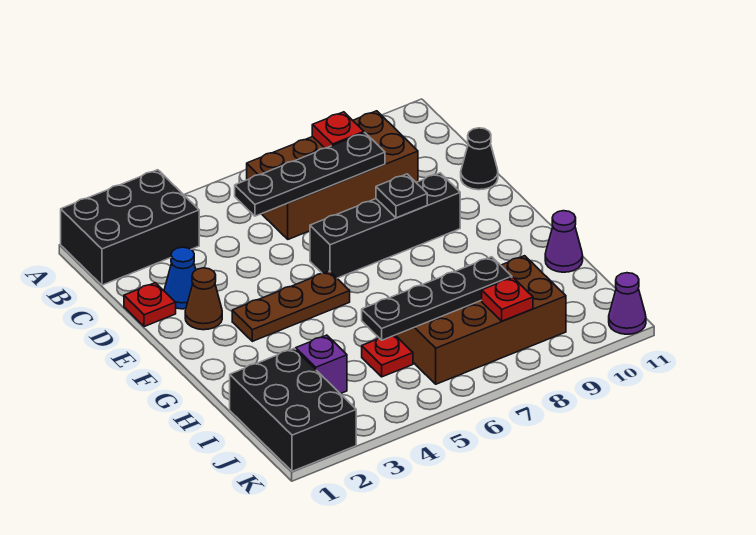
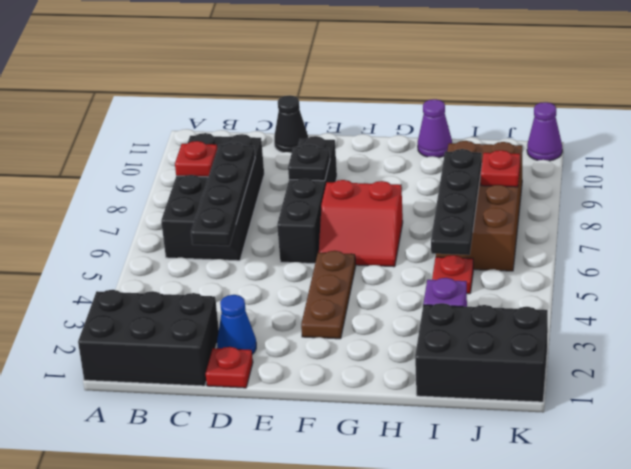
black 2x3 brick [61,170,199,285] -> black 2x3 brick turned to [78,290,219,386]
brown 2x4 brick [246,111,418,239] -> black 2x4 brick [161,133,264,261]
brown 1x1 cone [185,268,222,330] -> none
none -> red 2x2 slope [319,180,403,267]

